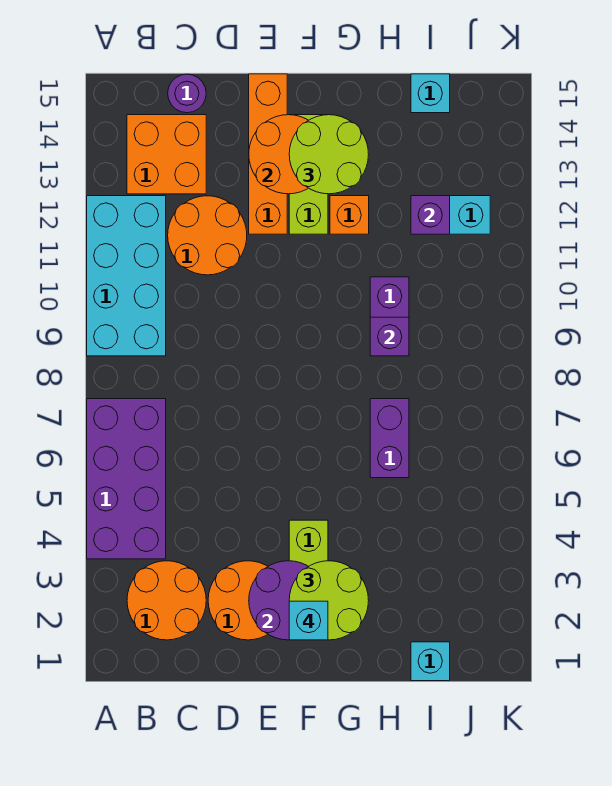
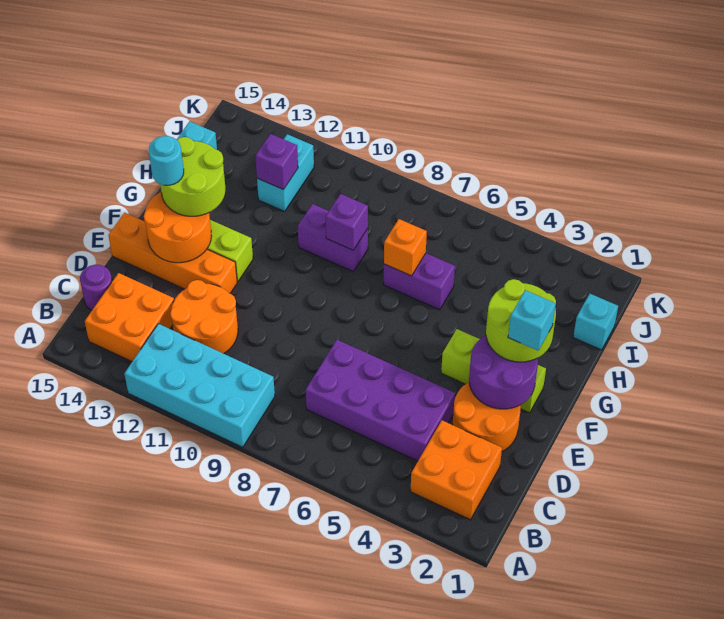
purple 2x4 brick [87,399,166,559] -> purple 2x4 brick moved to [305,340,455,461]
orange 2x2 round brick [127,561,206,640] -> orange 2x2 brick [410,420,502,520]
none -> cyan 1x1 round brick [149,136,184,185]
orange 1x1 brick [330,196,369,234] -> orange 1x1 brick moved to [384,219,427,276]

